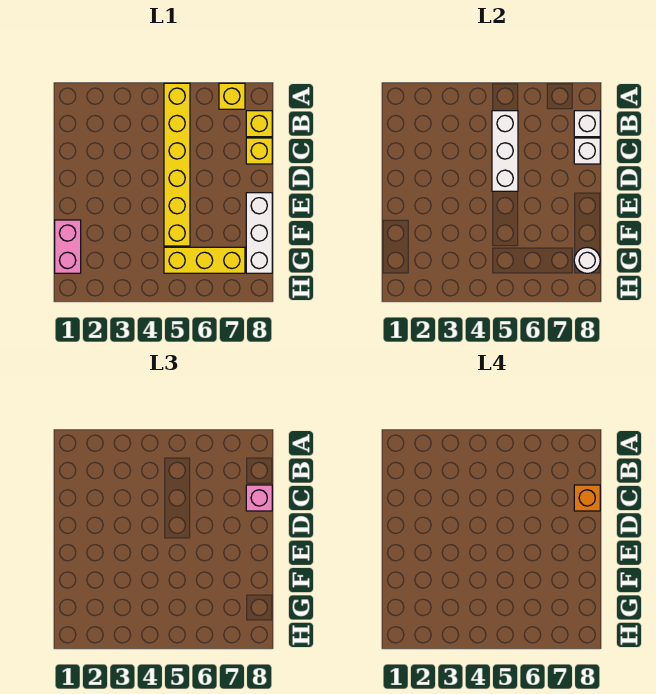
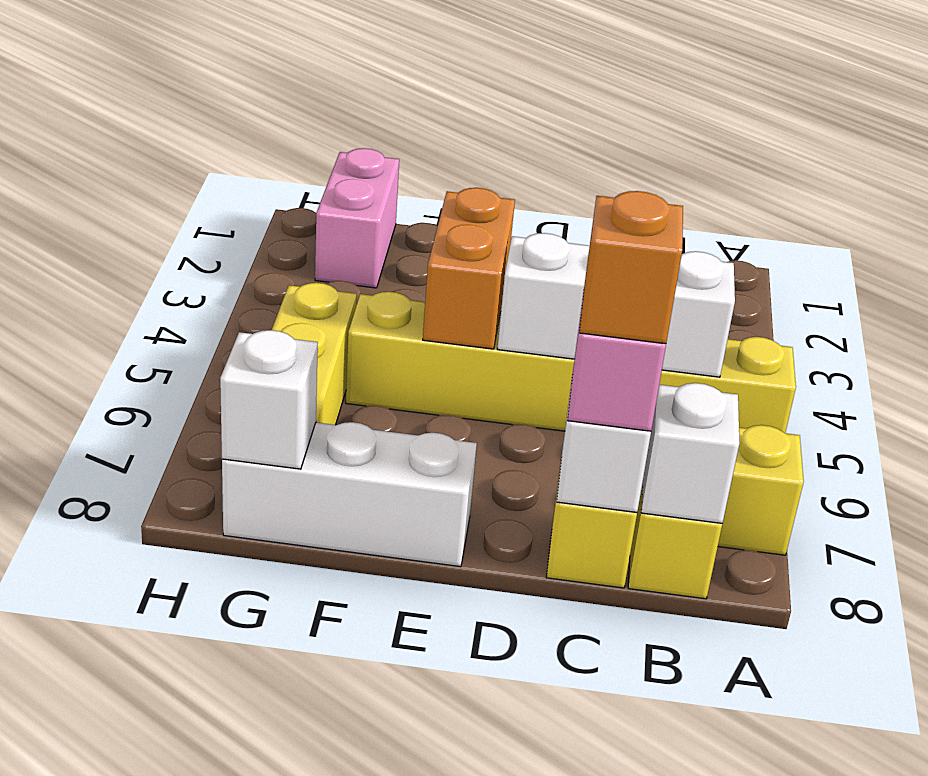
none -> orange 1x2 brick [423,188,515,349]
pink 1x2 brick [55,220,81,273] -> pink 1x2 brick turned to [315,148,399,288]
white 1x1 round brick [574,247,600,273] -> white 1x1 brick [220,330,318,469]

